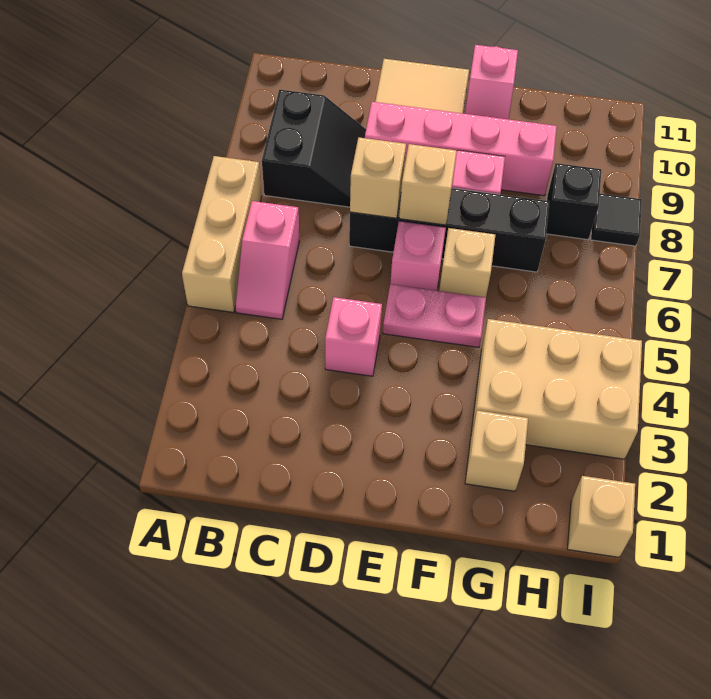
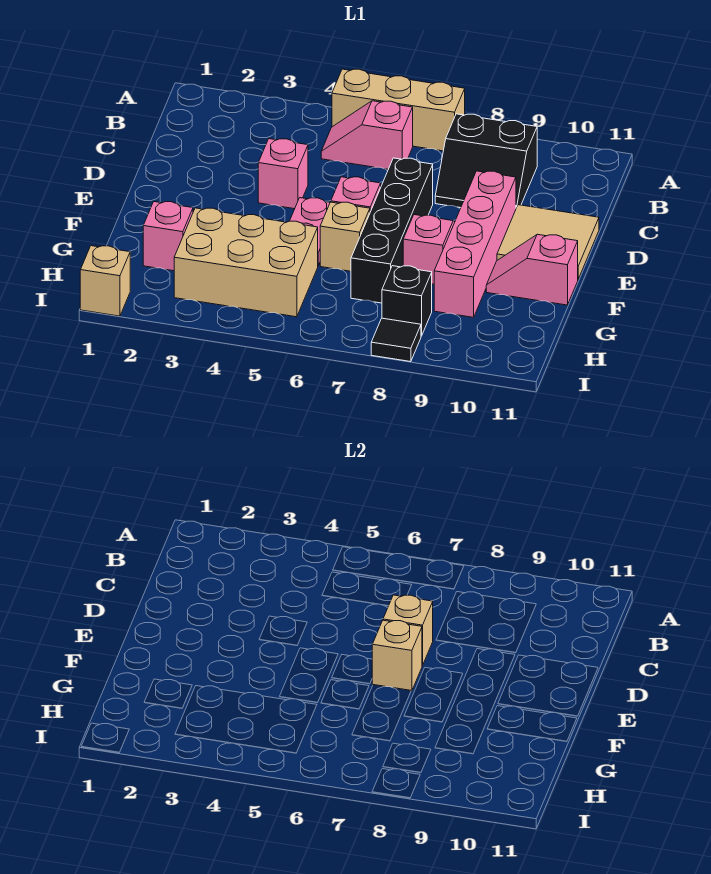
tan 1x1 brick [465,411,528,491] -> pink 1x1 brick [143,202,193,271]
tan 2x3 brick [471,319,642,459] -> tan 2x3 brick turned to [174,208,318,317]

